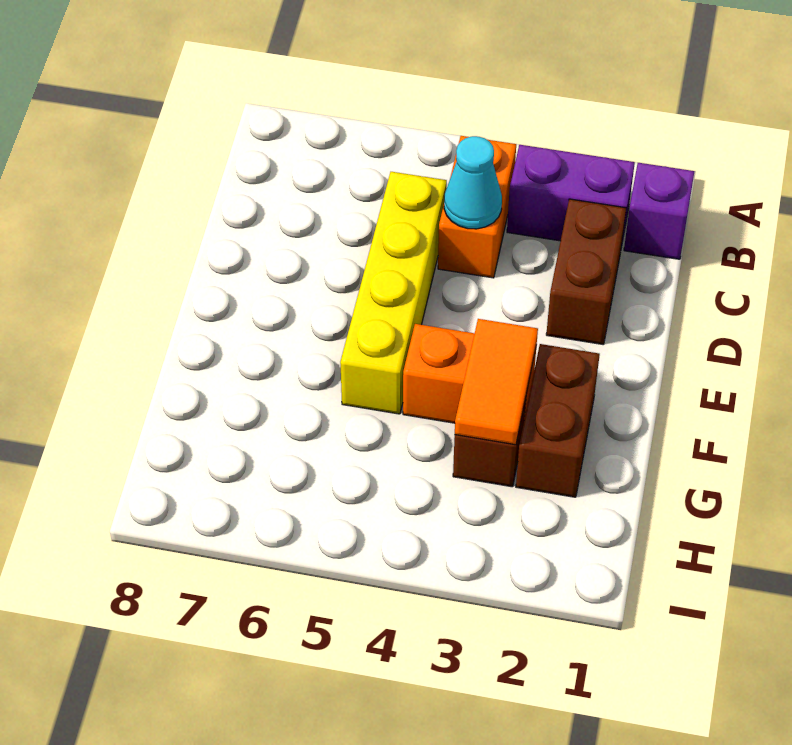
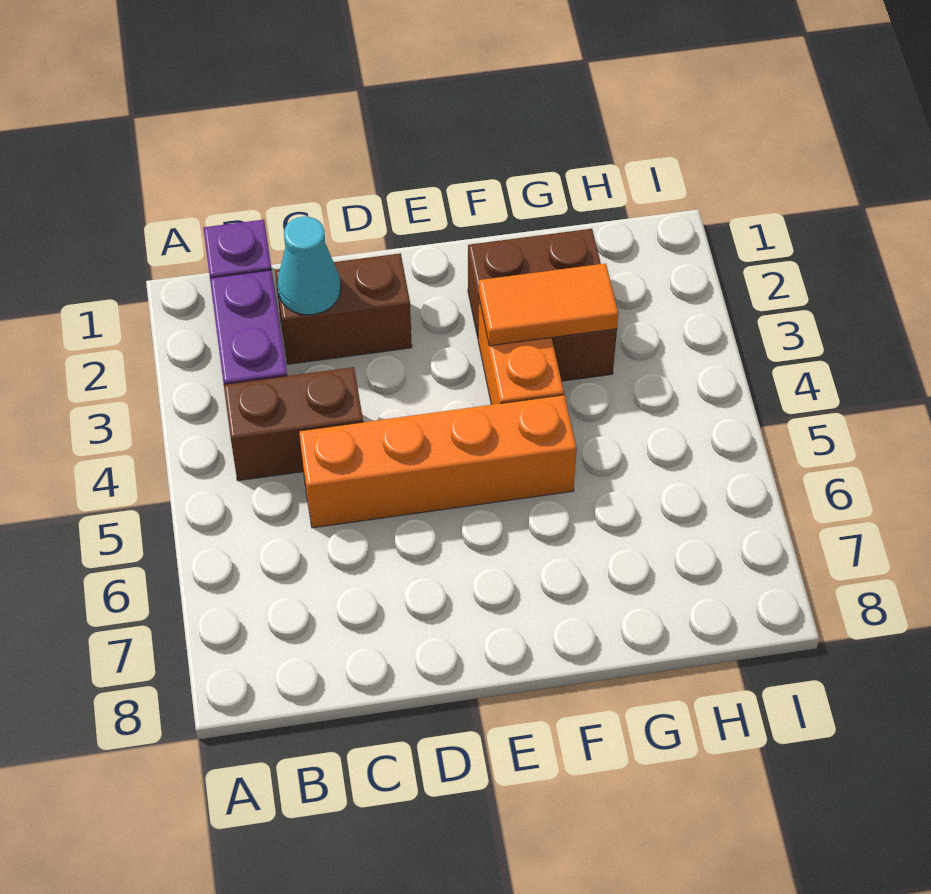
orange 1x2 brick [438,136,516,278] -> brown 1x2 brick [224,367,363,481]
cyan 1x1 cone [444,136,502,229] -> cyan 1x1 cone moved to [278,217,341,315]
yellow 1x4 brick [340,172,447,414] -> orange 1x4 brick [299,395,577,528]

